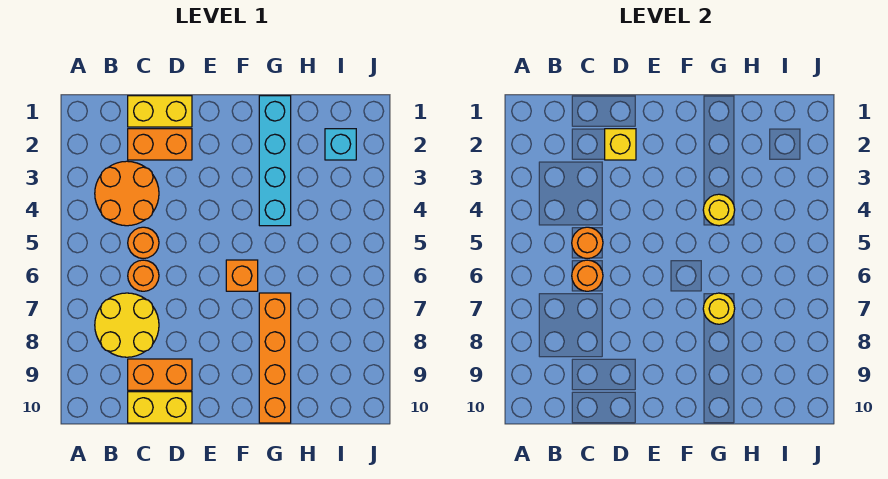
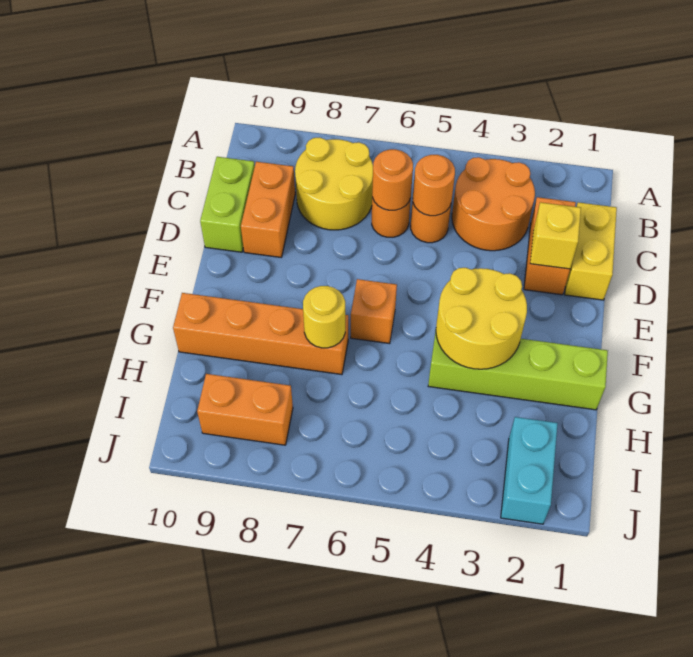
yellow 1x2 brick [128,392,192,423] -> lime 1x2 brick [200,157,255,252]
cyan 1x4 brick [259,96,291,226] -> lime 1x4 brick [428,331,608,410]
yellow 1x1 round brick [703,194,735,226] -> yellow 2x2 round brick [436,268,527,369]
cyan 1x1 brick [325,129,356,160] -> cyan 1x2 brick [501,417,558,524]
none -> orange 1x2 brick [197,374,293,445]

